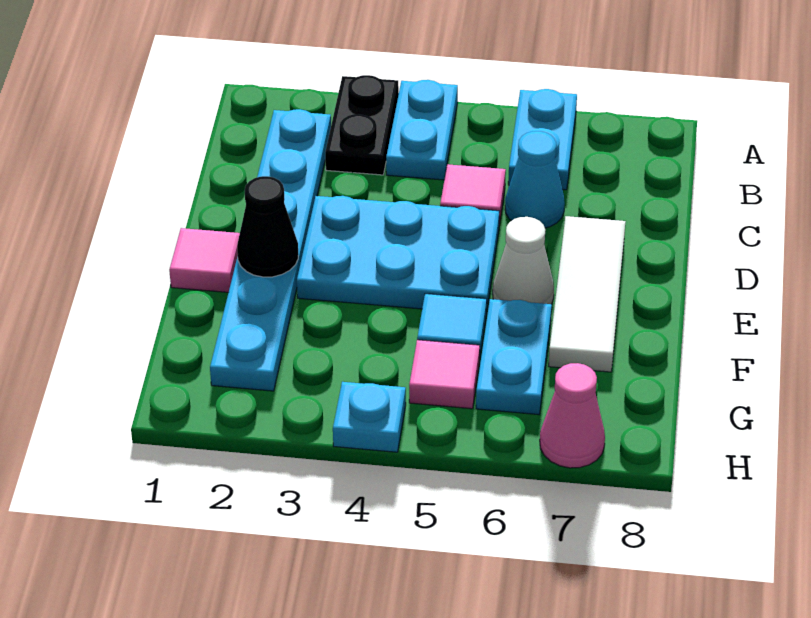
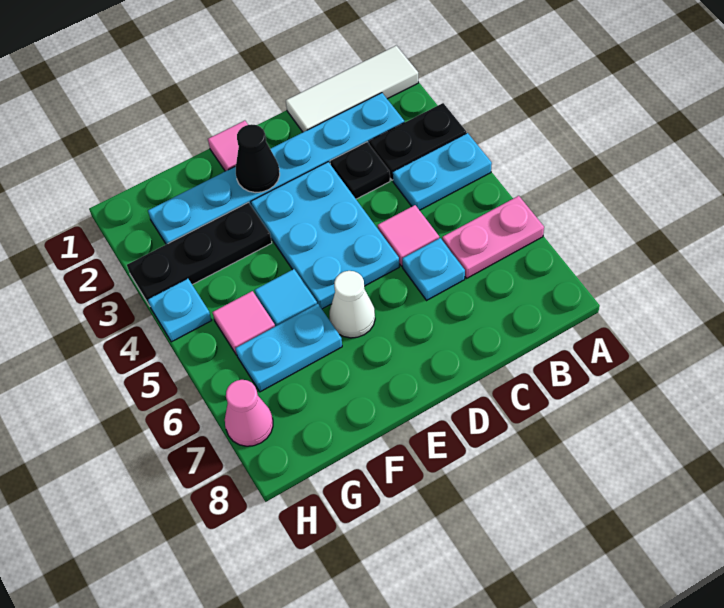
cyan 1x2 plate [508,89,577,190] -> pink 1x2 plate [442,196,544,278]
none -> black 1x1 plate [330,142,390,199]
cyan 1x1 cone [505,131,565,228] -> cyan 1x1 plate [402,238,465,300]
white 1x3 tile [549,216,626,372] -> white 1x3 tile moved to [286,46,418,132]
none -> black 1x3 plate [127,203,272,306]

